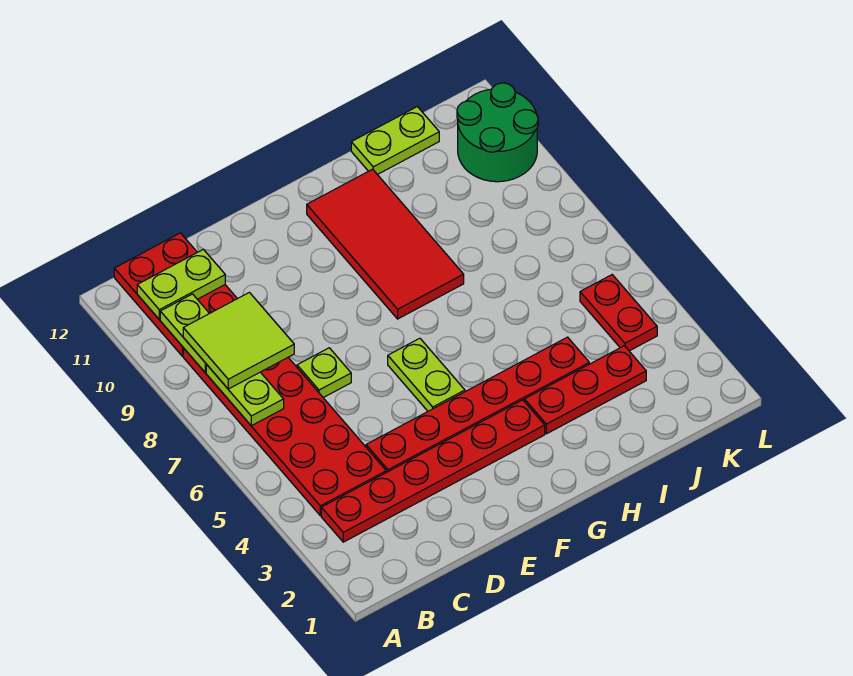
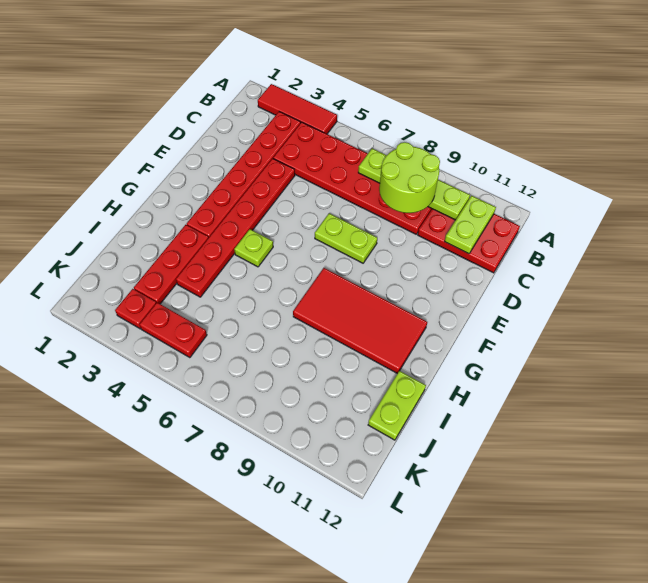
none -> red 1x3 tile [258,84,337,134]
lime 2x2 tile [183,292,294,389] -> lime 2x2 round brick [379,142,440,213]
lime 1x1 plate [297,348,351,398] -> lime 1x1 plate moved to [234,229,273,267]
lime 1x2 plate [388,338,465,411] -> lime 1x2 plate moved to [315,213,377,263]
none -> red 1x1 plate [115,289,156,329]
green 2x2 round brick [457,83,538,182] -> none

